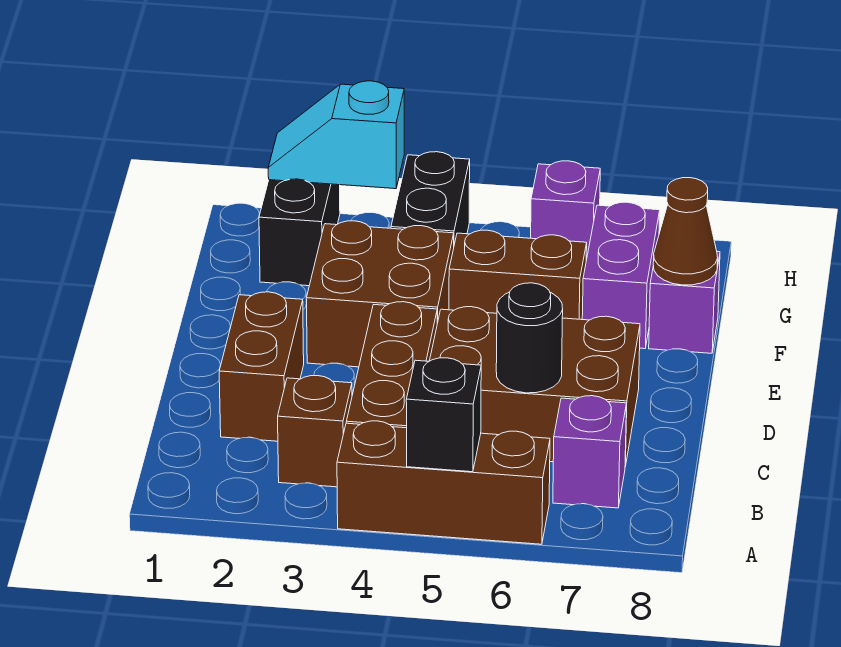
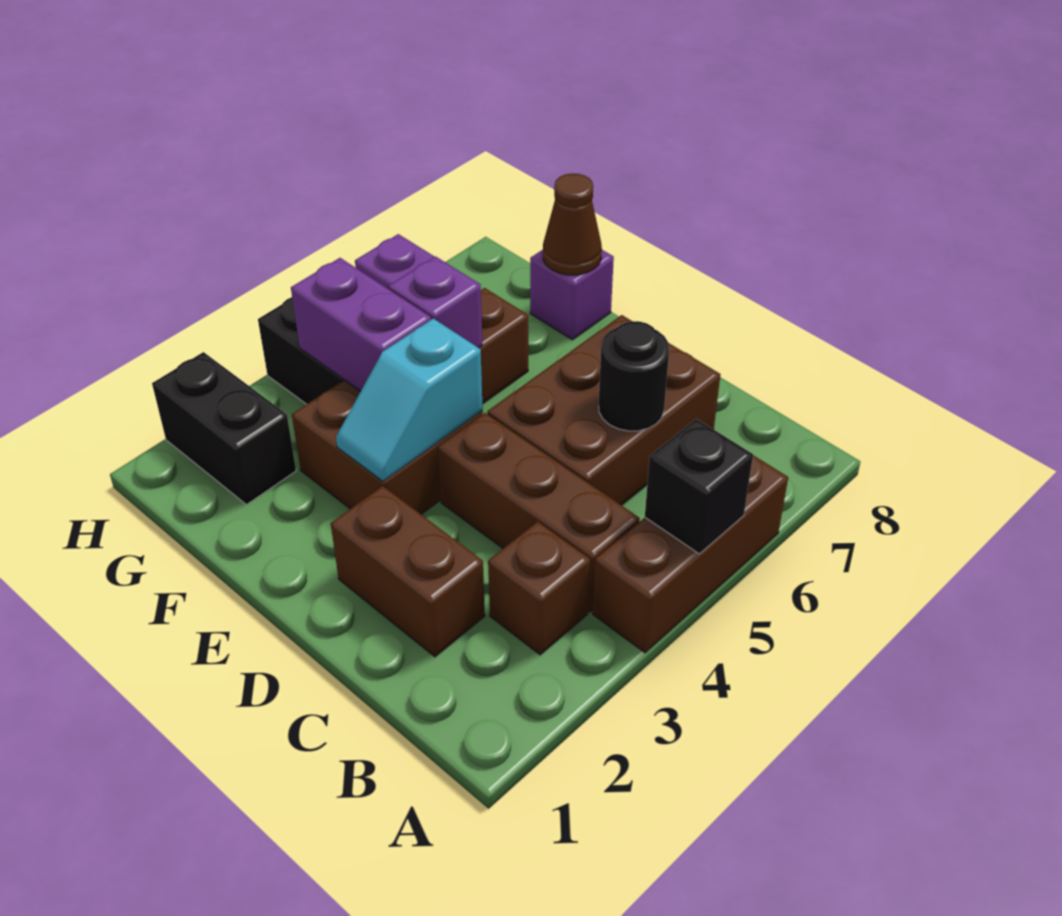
purple 1x1 brick [553,396,627,508] -> purple 1x1 brick moved to [388,256,482,348]
purple 1x2 brick [582,202,660,349] -> purple 1x2 brick moved to [291,258,431,391]
cyan 1x2 slope [268,81,404,189] -> cyan 1x2 slope moved to [336,318,483,481]

